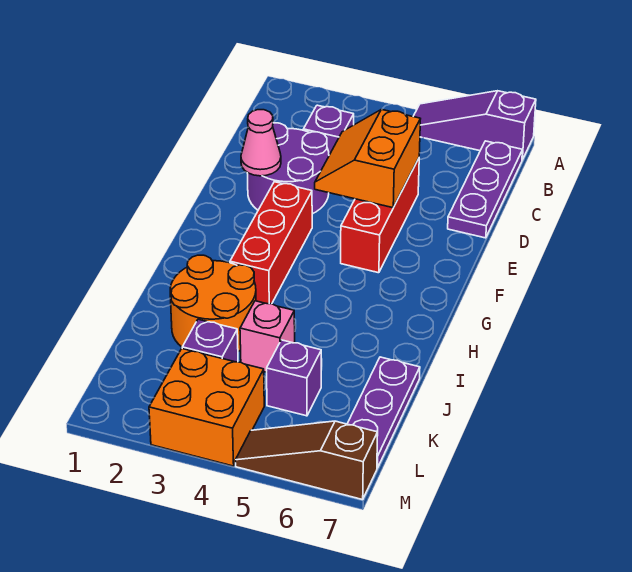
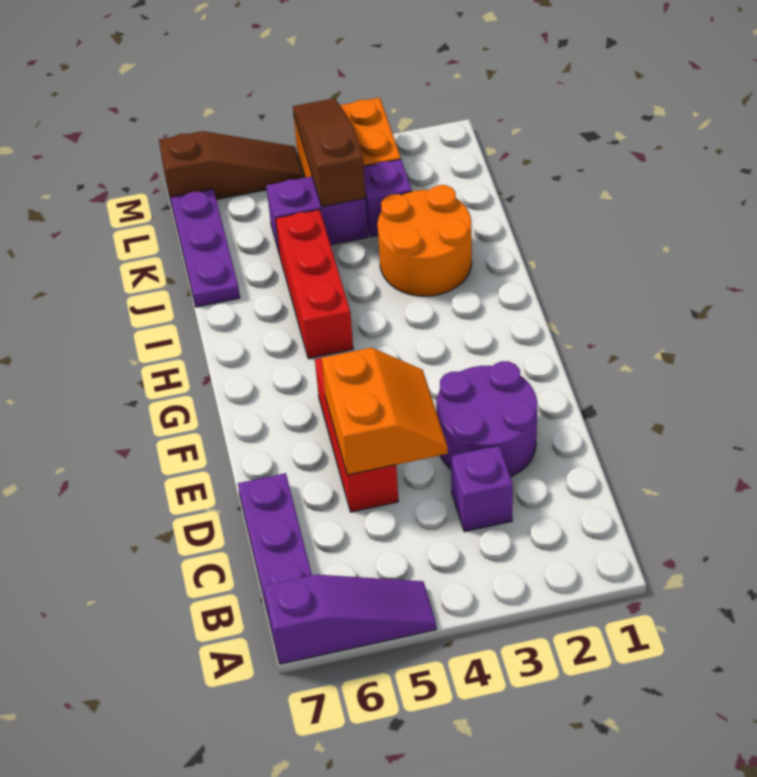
pink 1x1 cone [241,110,281,176] -> none
red 1x3 brick [230,182,312,304] -> red 1x3 brick moved to [275,209,353,359]
pink 1x1 brick [240,301,295,372] -> none
none -> brown 1x3 slope [293,98,366,207]
purple 1x1 brick [267,340,321,416] -> purple 1x2 brick [266,176,368,255]

